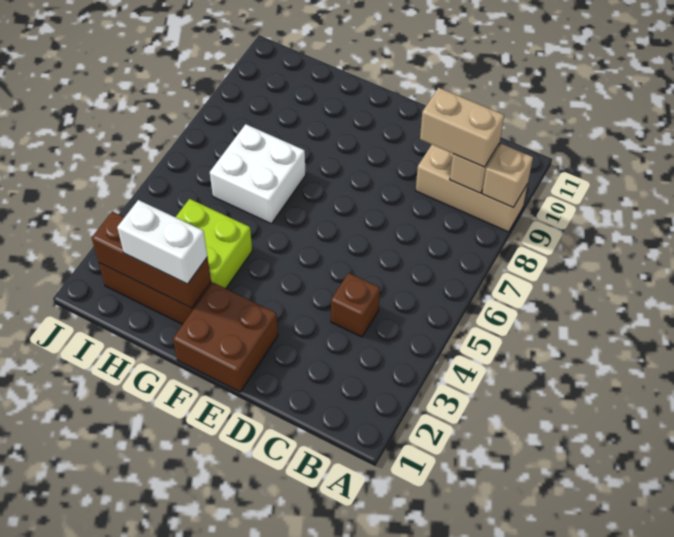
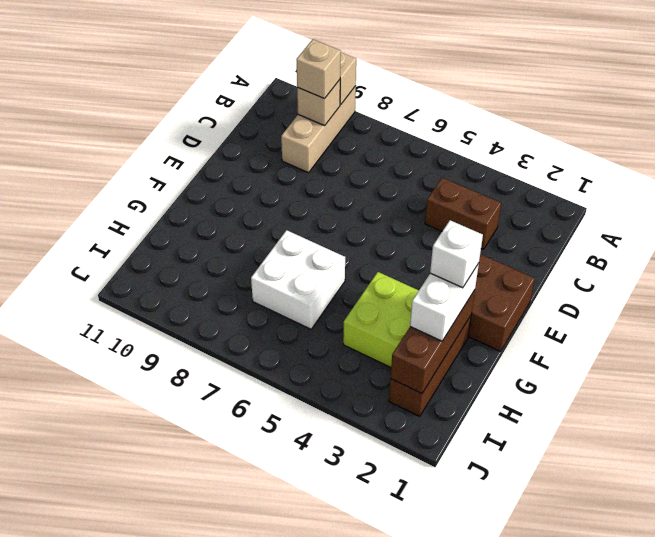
tan 1x2 brick [420,88,504,167] -> tan 1x1 brick [296,39,341,99]
brown 1x1 brick [331,273,380,337] -> brown 1x2 brick [425,178,501,249]
none -> white 1x1 brick [430,220,483,288]

